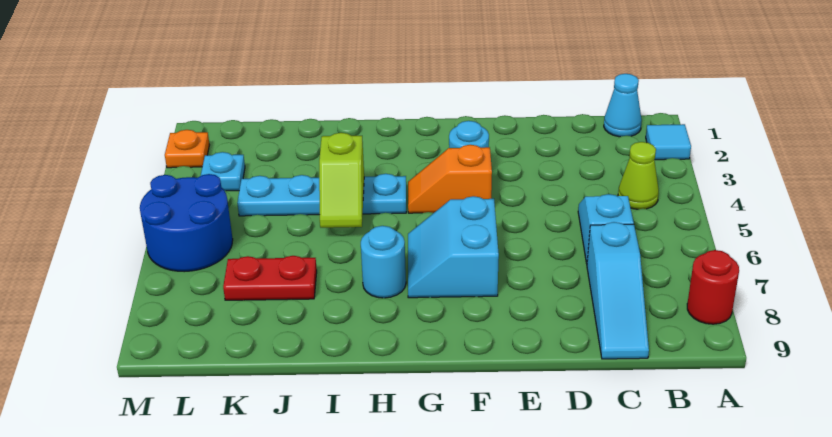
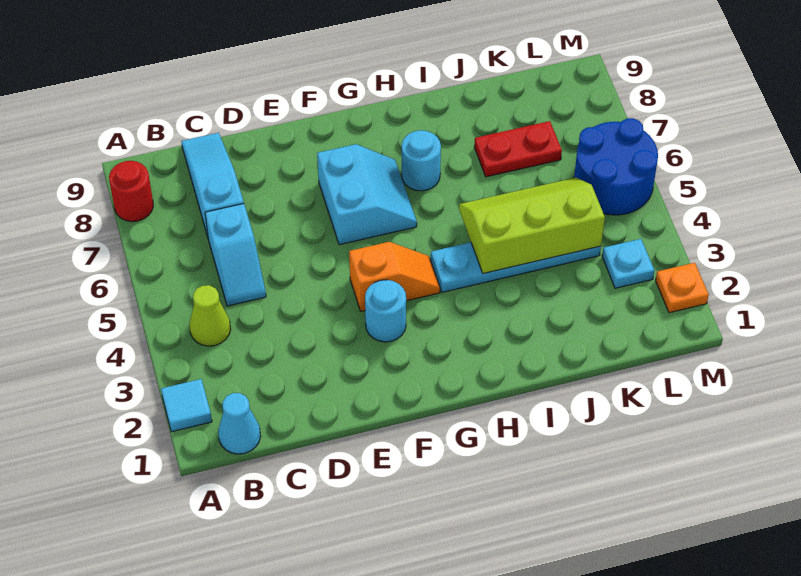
lime 1x2 slope [319,133,364,228] -> lime 2x3 slope [459,178,605,274]

